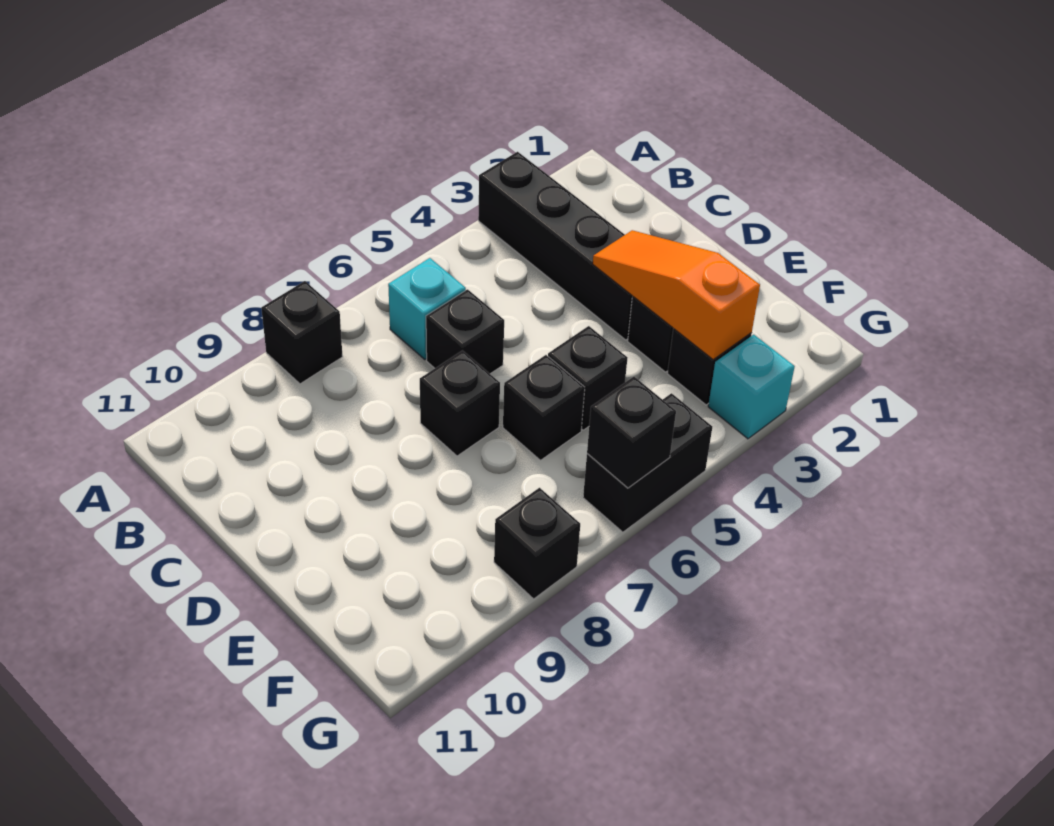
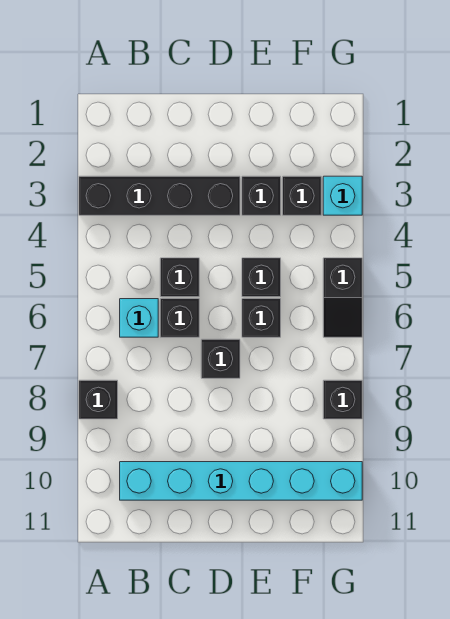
none -> cyan 1x6 brick [120,462,362,500]
orange 1x3 slope [593,230,760,360] -> none
black 1x2 brick [583,393,712,532] -> black 1x2 slope [323,258,362,337]
black 1x1 brick [587,377,676,488] -> black 1x1 brick moved to [160,258,199,297]

